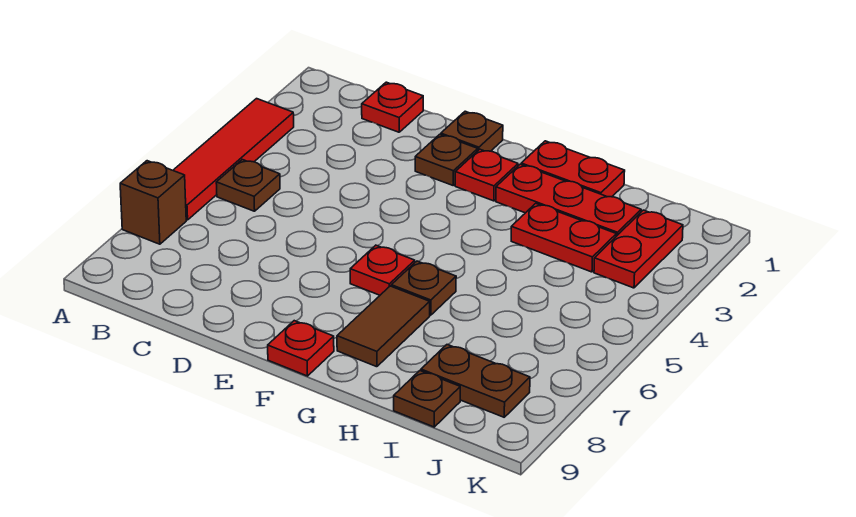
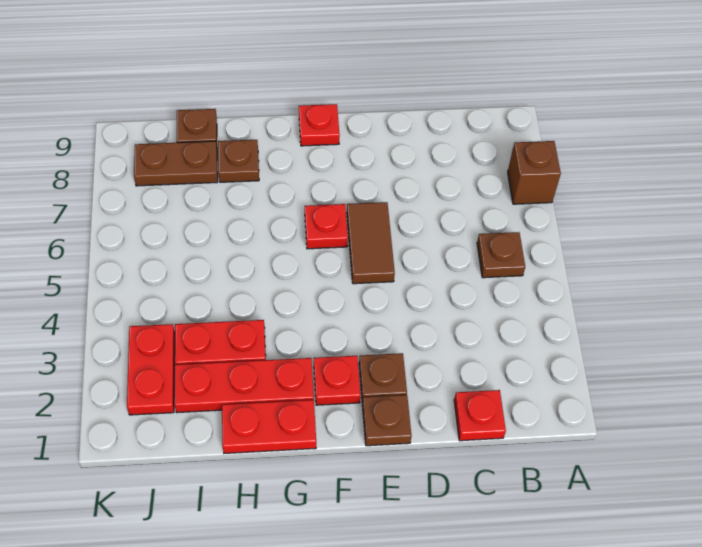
red 1x4 tile [173,99,294,220] -> none
brown 1x1 plate [391,261,456,315] -> brown 1x1 plate moved to [218,140,259,182]
brown 1x2 tile [337,286,430,367] -> brown 1x2 tile moved to [347,202,395,284]

